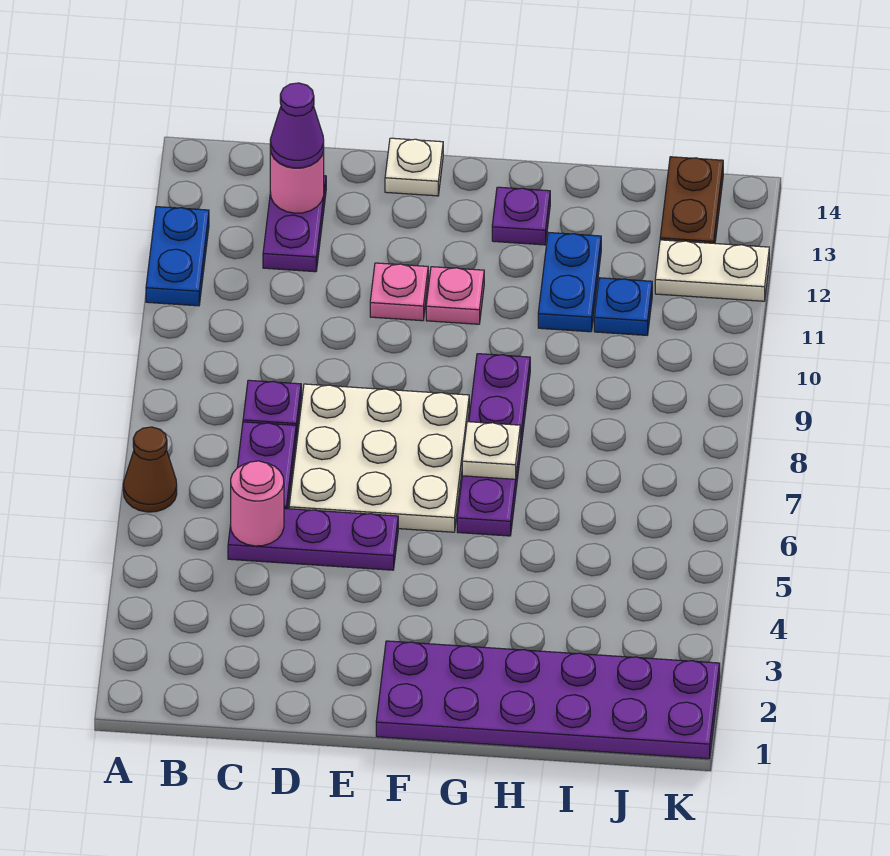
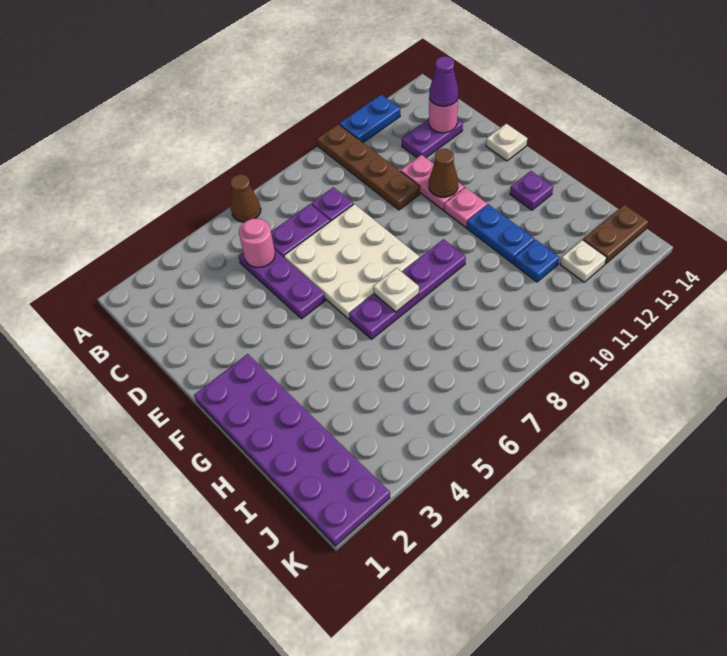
none -> brown 1x4 plate [317,124,420,210]
pink 1x1 plate [370,263,428,321] -> pink 1x2 plate [401,155,464,210]
none -> brown 1x1 cone [429,149,458,197]
blue 1x2 plate [538,233,601,332] -> blue 1x2 plate turned to [467,204,535,263]
white 1x2 plate [655,240,769,301] -> white 1x1 plate [560,240,607,282]

